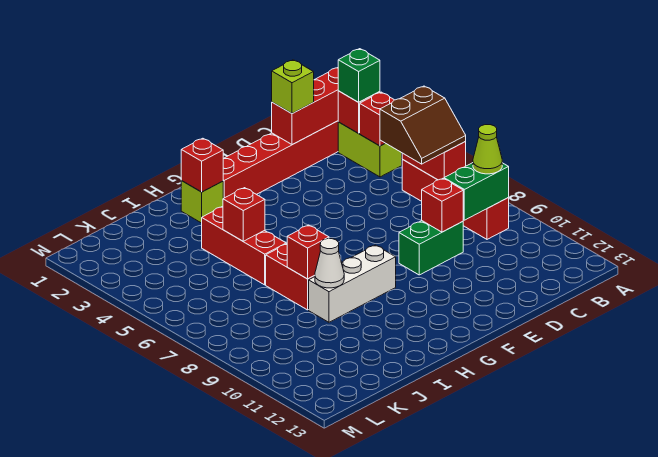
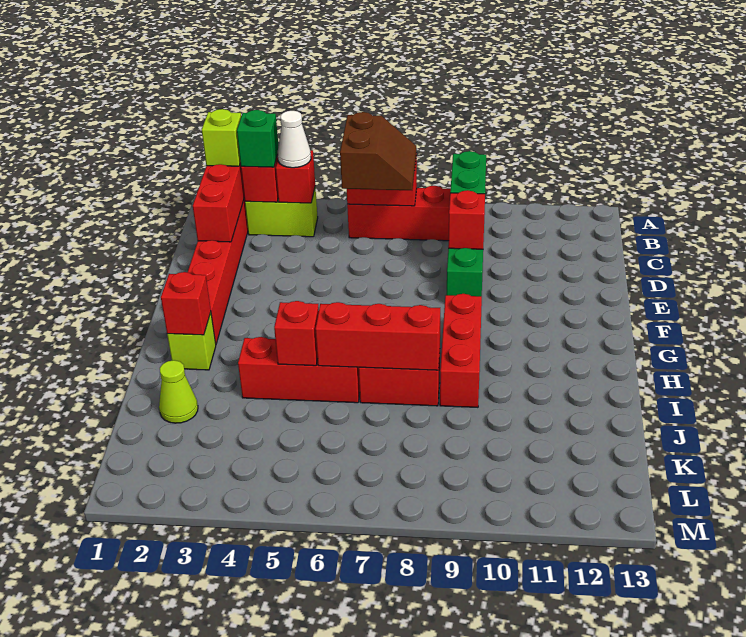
lime 1x1 cone [473,125,502,174] -> lime 1x1 cone moved to [159,360,198,423]
lime 1x1 brick [272,60,314,114] -> lime 1x1 brick moved to [202,109,241,166]
white 1x3 brick [309,245,396,322] -> red 1x3 brick [440,294,482,407]
red 1x1 brick [287,225,329,279] -> red 1x3 brick [316,302,440,370]
white 1x1 cone [315,239,344,288] -> white 1x1 cone moved to [278,111,311,168]

